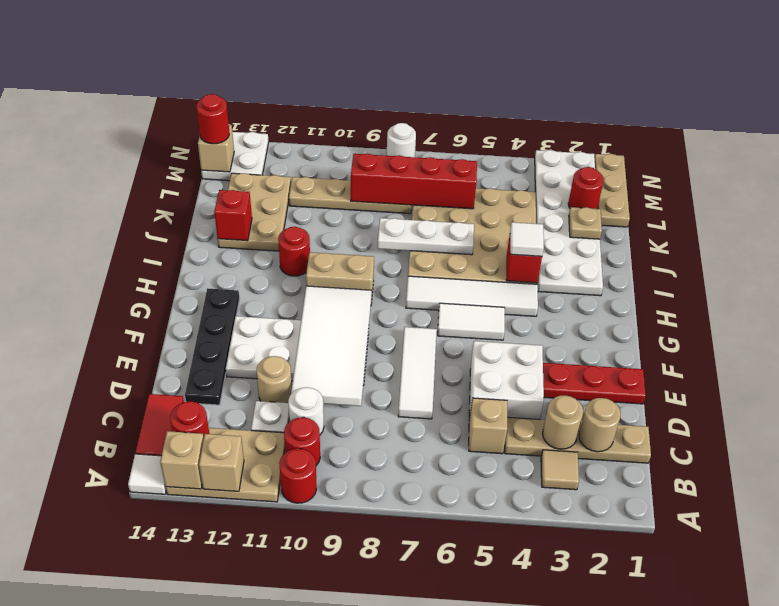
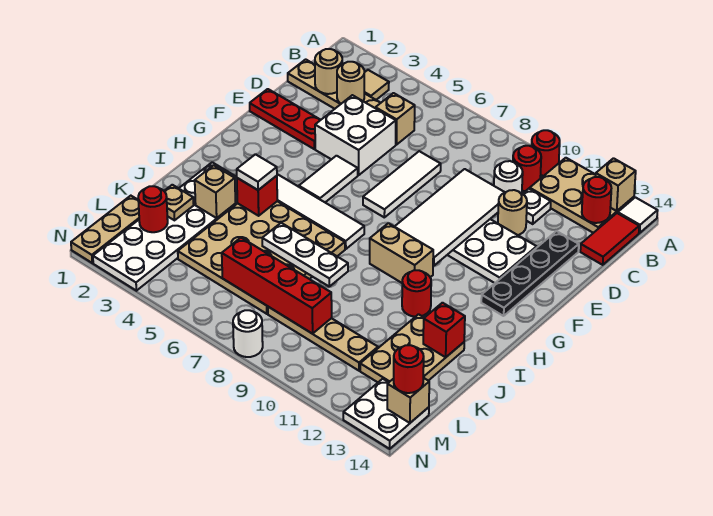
tan 1x1 brick [199,434,244,491] -> tan 1x1 brick moved to [195,165,235,218]
white 1x2 tile [438,303,505,340] -> white 1x2 tile turned to [299,156,358,202]

